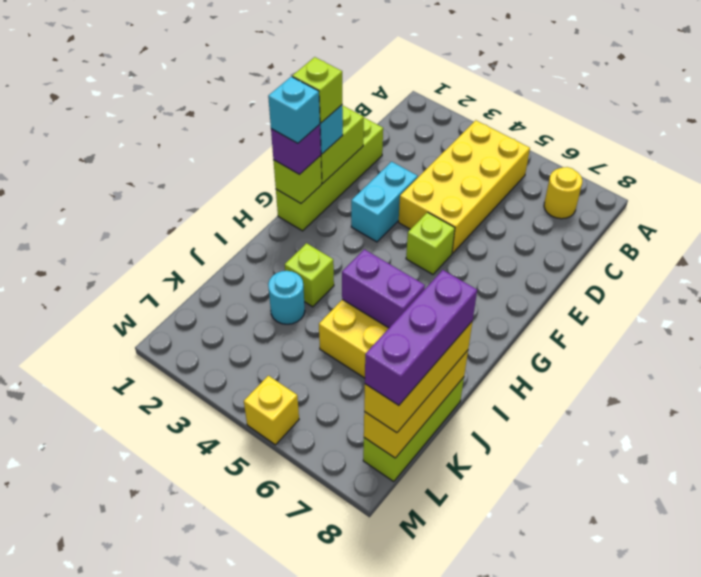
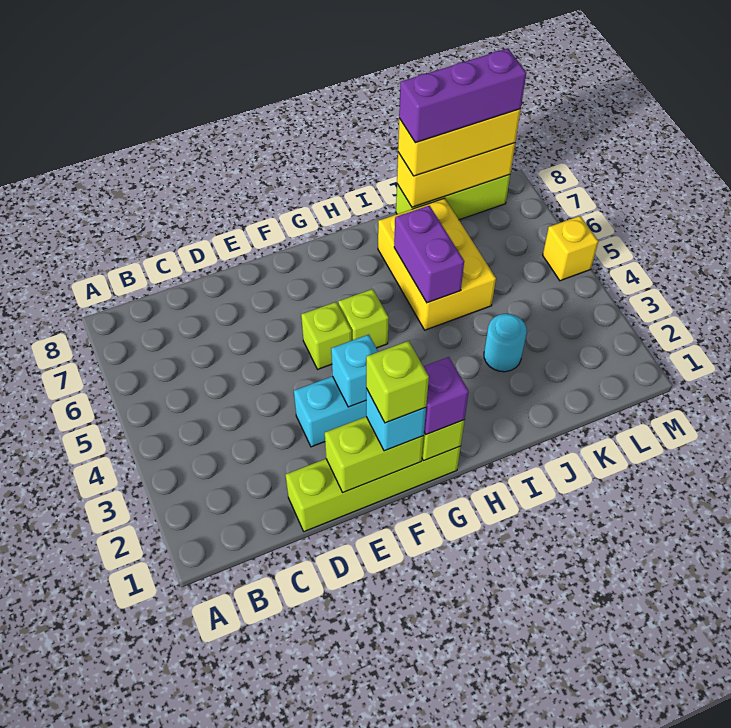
yellow 2x4 brick [399,120,530,253] -> none
yellow 1x1 round brick [544,167,582,219] -> none
cyan 1x1 brick [268,77,320,143] -> cyan 1x1 brick moved to [331,335,378,407]
lime 1x1 brick [285,243,334,307] -> lime 1x1 brick moved to [338,289,389,348]

